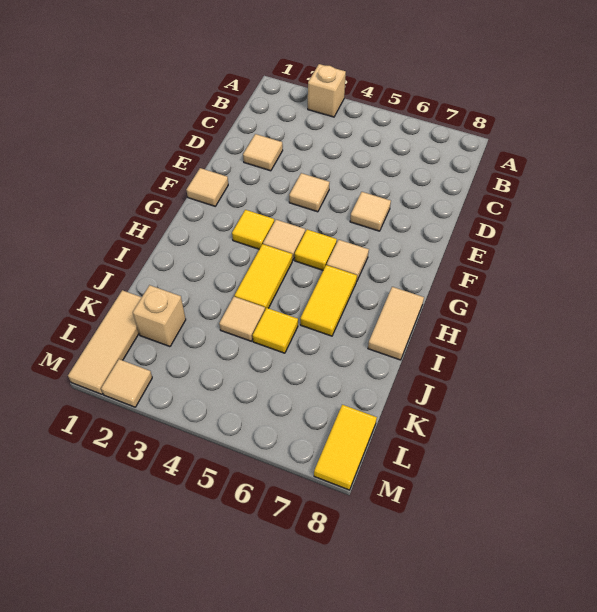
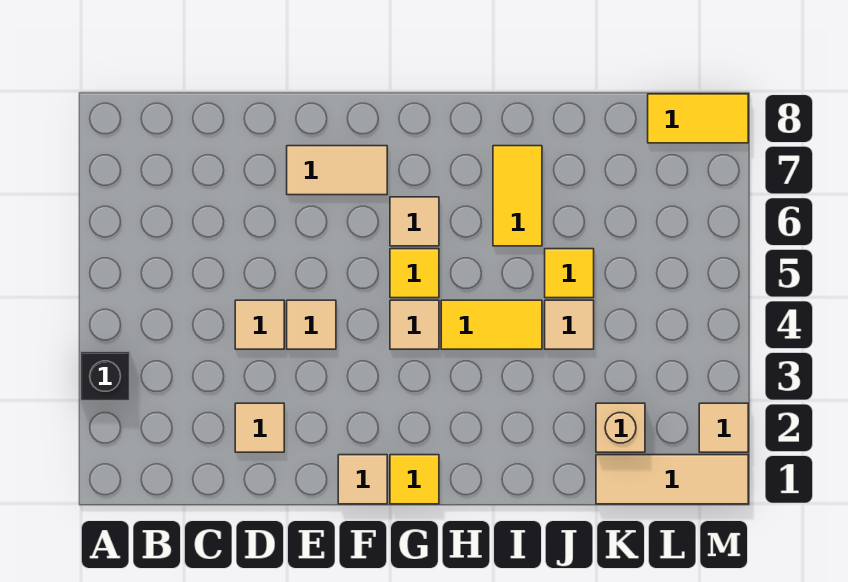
tan 1x1 brick [308,64,346,117] -> black 1x1 brick [81,352,130,401]
tan 1x1 tile [350,192,391,231] -> tan 1x1 tile moved to [235,300,284,349]
yellow 1x1 tile [232,210,274,249] -> yellow 1x1 tile moved to [390,455,439,504]
yellow 1x2 tile [300,265,357,336] -> yellow 1x2 tile turned to [493,146,542,246]
tan 1x2 tile [368,287,424,360] -> tan 1x2 tile moved to [287,146,387,195]

